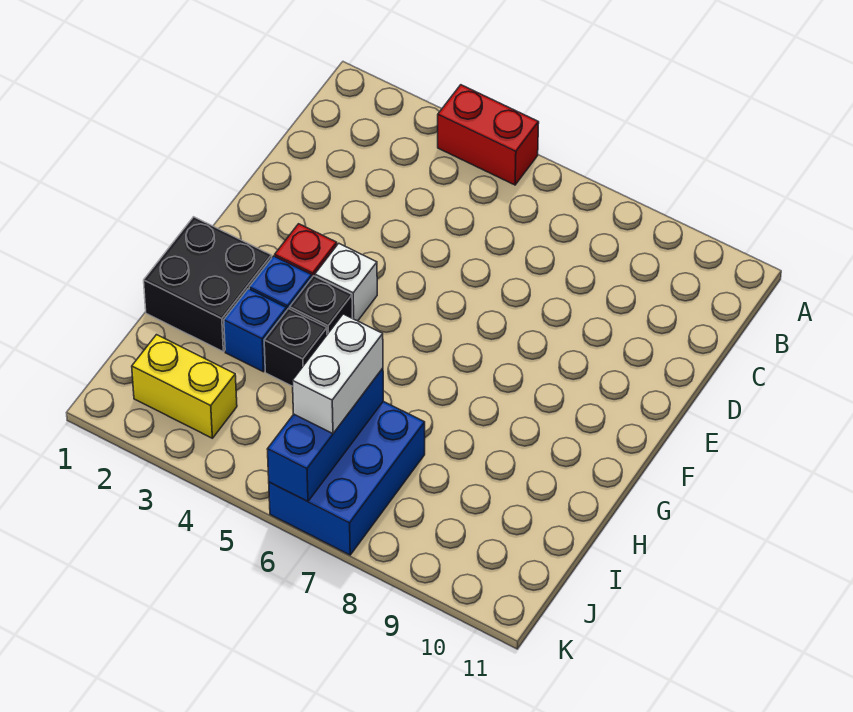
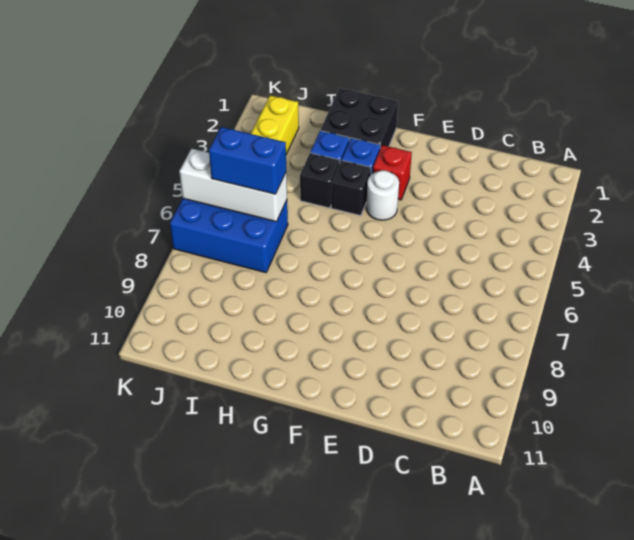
red 1x2 brick [438,85,539,185] -> none
white 1x1 brick [315,243,377,321] -> white 1x1 round brick [366,170,399,220]
blue 1x3 brick [267,368,383,502] -> white 1x3 brick [179,149,287,222]
white 1x2 brick [292,314,383,434] -> blue 1x2 brick [209,127,286,194]

